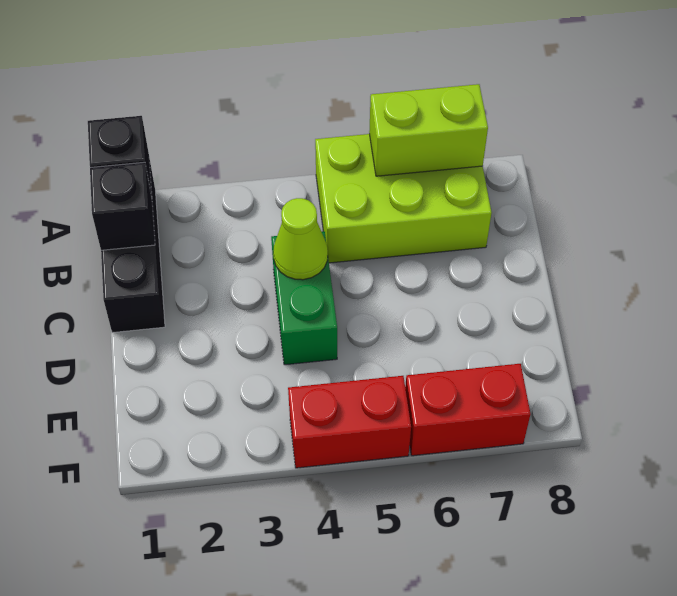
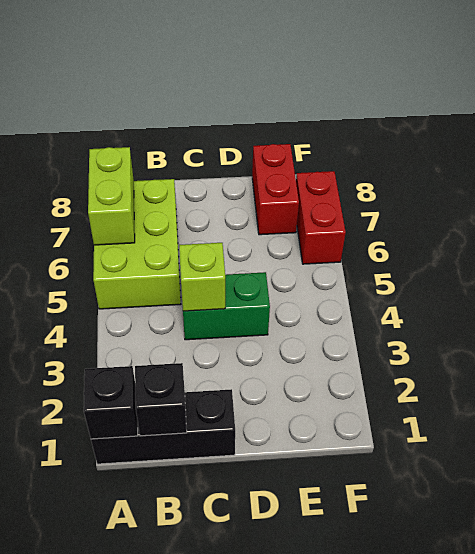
lime 1x1 cone [273,198,328,280] -> lime 1x1 brick [179,243,225,311]
red 1x2 brick [288,376,411,468] -> red 1x2 brick moved to [252,144,299,235]

